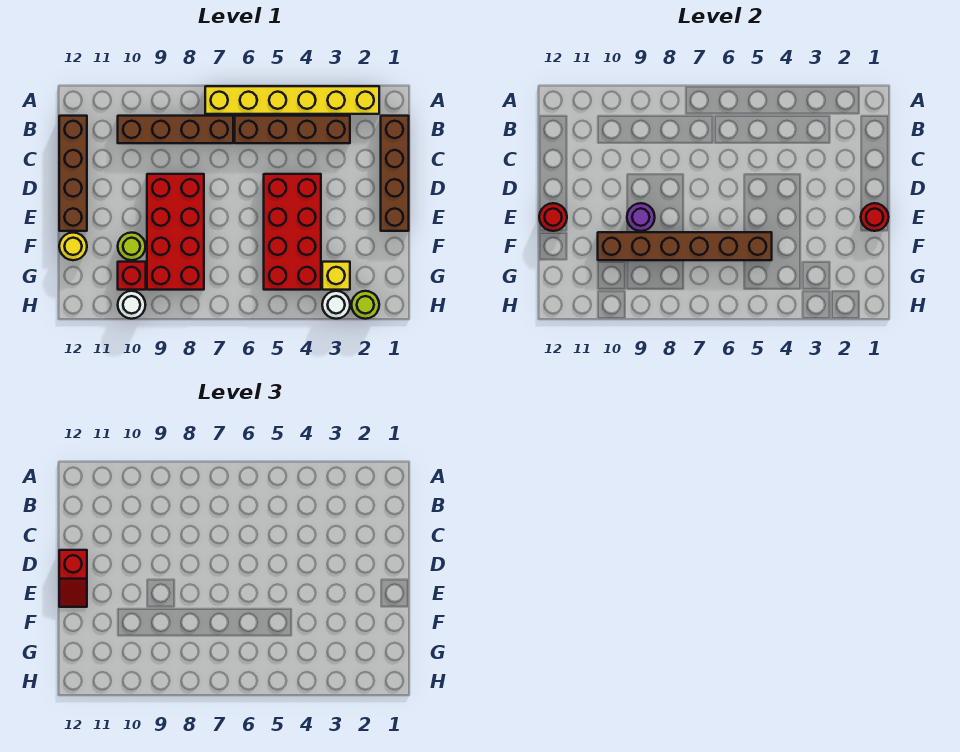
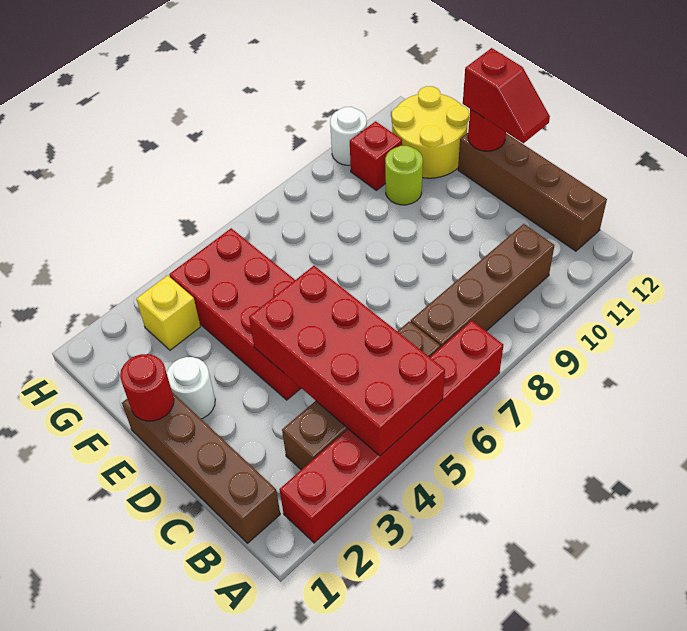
yellow 1x6 brick [205,86,379,114] -> red 1x6 brick [279,320,503,543]
red 2x4 brick [147,174,204,290] -> red 2x4 brick moved to [249,266,445,456]
red 1x2 slope [59,550,87,607] -> red 1x2 slope turned to [463,48,550,143]
purple 1x1 round brick [627,203,655,231] -> none
brown 1x6 brick [598,232,772,260] -> none
yellow 1x1 round brick [59,233,87,260] -> yellow 2x2 round brick [392,86,469,178]
lime 1x1 round brick [352,291,379,319] -> none
white 1x1 round brick [322,291,350,319] -> white 1x1 round brick moved to [167,357,215,419]

